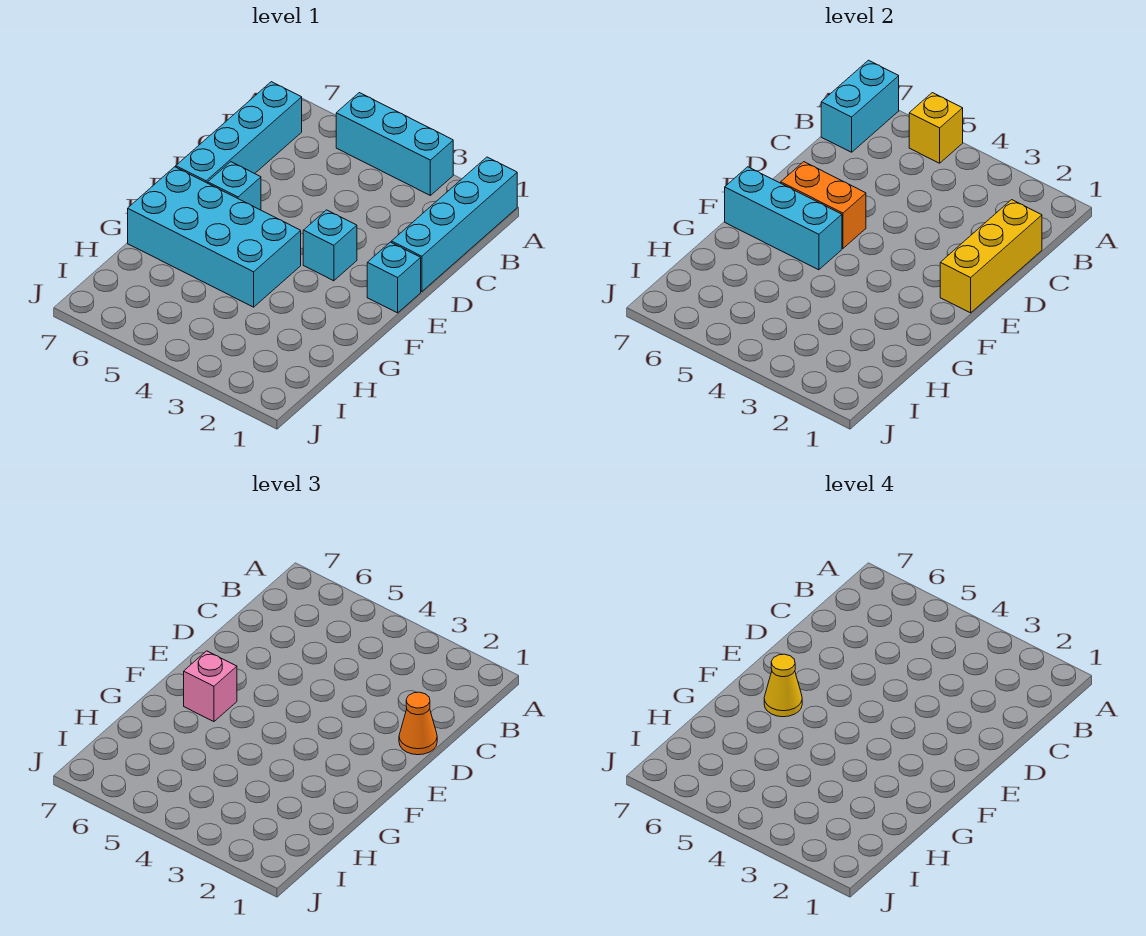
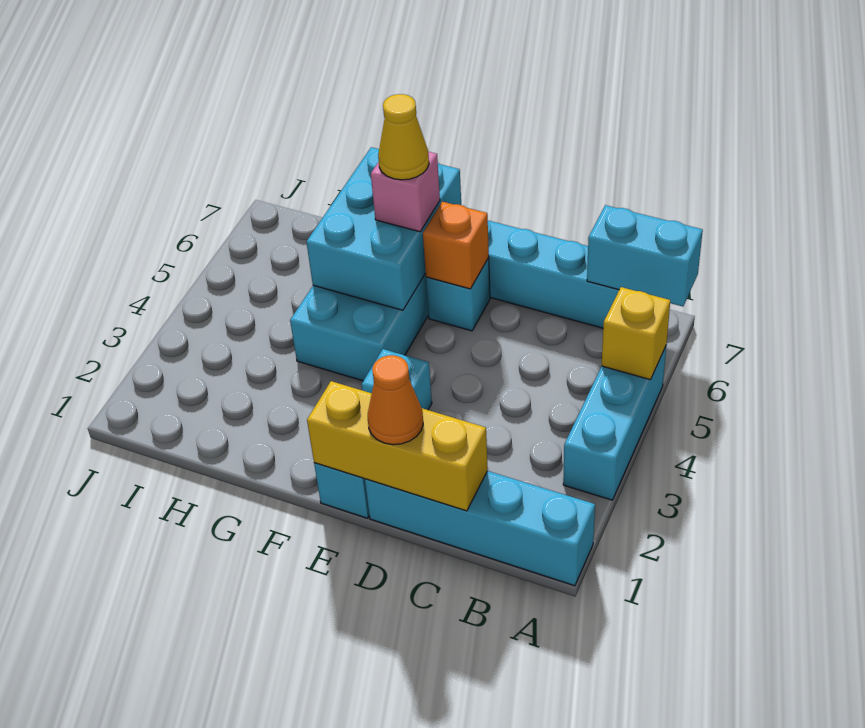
orange 1x2 brick [781,162,866,248] -> orange 1x1 brick [423,202,489,289]
cyan 1x3 brick [725,167,842,270] -> cyan 2x3 brick [306,147,461,310]

